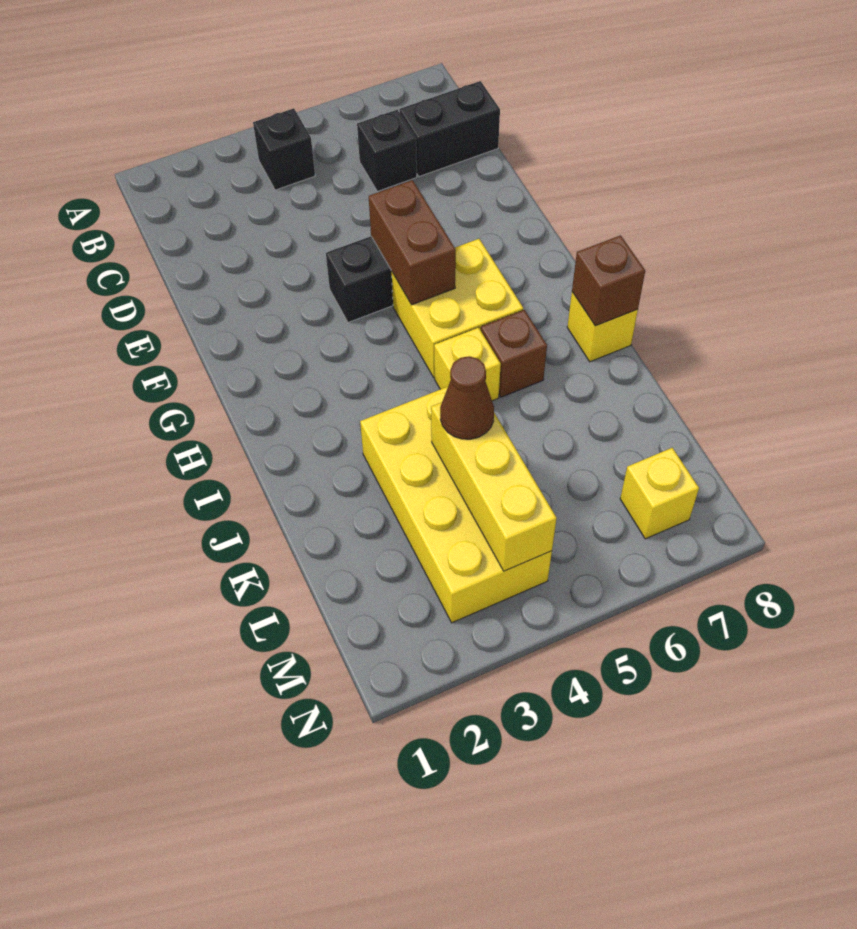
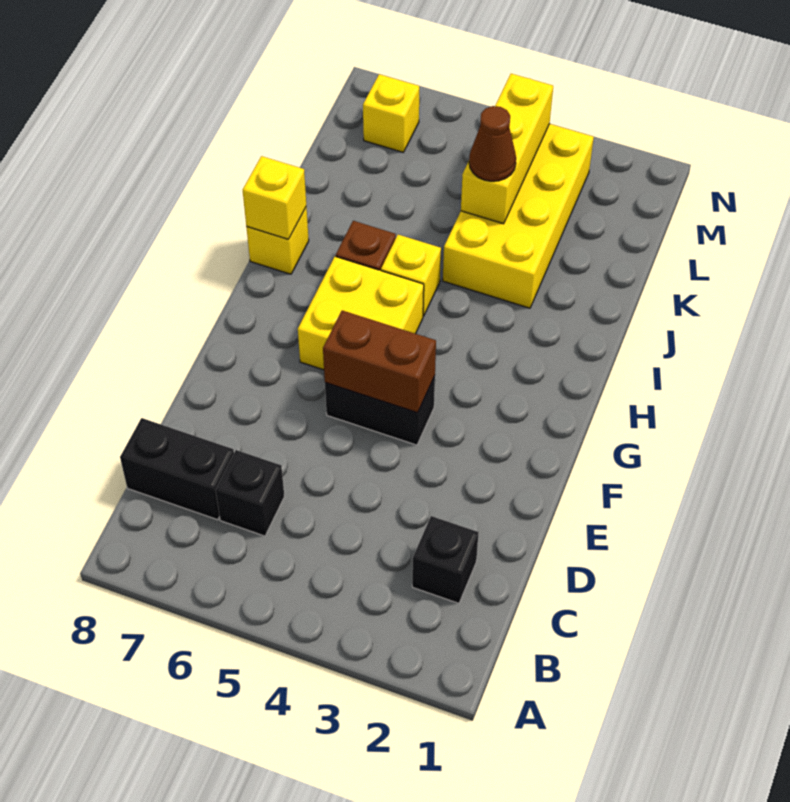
black 1x1 brick [253,108,315,190] -> black 1x1 brick moved to [412,516,479,603]
brown 1x2 brick [369,180,456,305] -> brown 1x2 brick turned to [323,310,436,413]
brown 1x1 brick [572,235,645,326] -> yellow 1x1 brick [243,156,306,239]

